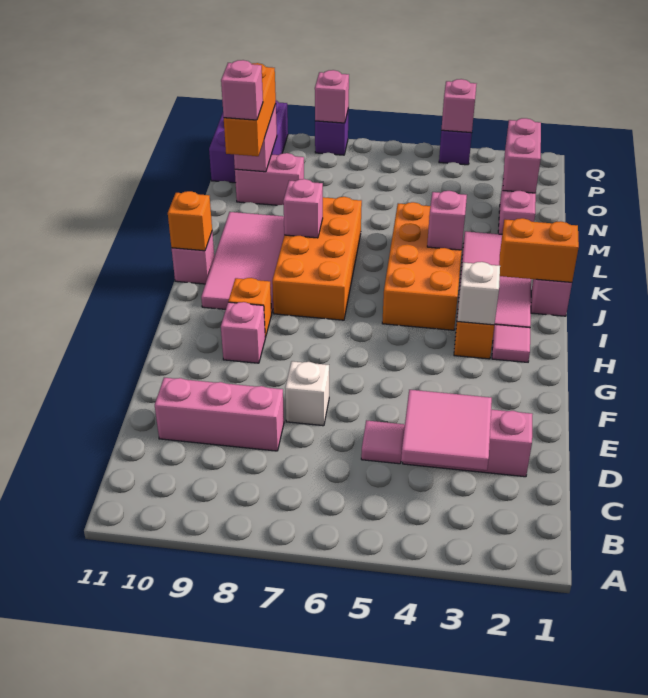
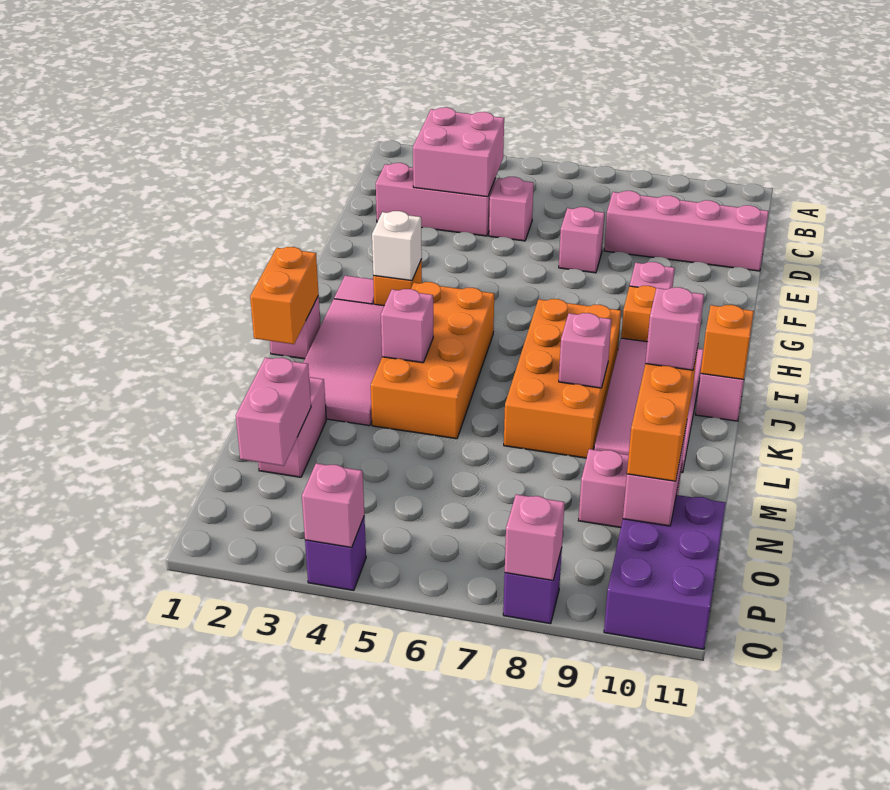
pink 2x2 tile [401,390,492,470] -> pink 2x2 brick [413,107,504,197]
pink 1x1 tile [361,420,405,464] -> pink 1x1 brick [489,177,534,241]
pink 1x3 brick [155,378,284,451] -> pink 1x4 brick [604,191,769,271]
white 1x1 brick [285,361,329,426] -> pink 1x1 brick [559,207,605,273]
orange 1x2 brick [499,218,579,282] -> orange 1x2 brick turned to [250,247,319,344]

